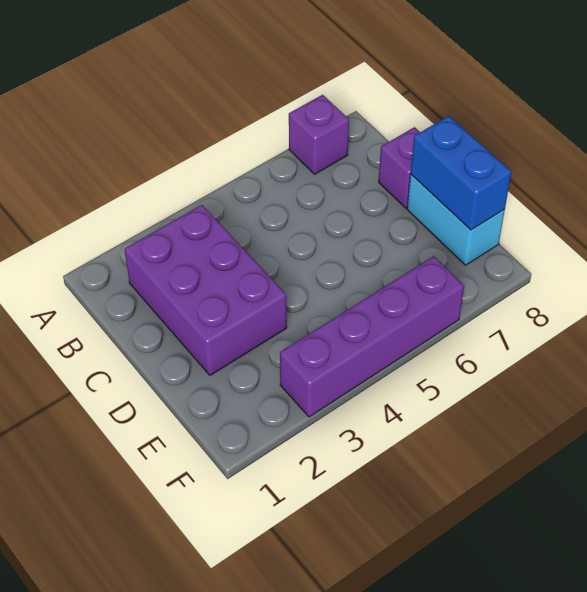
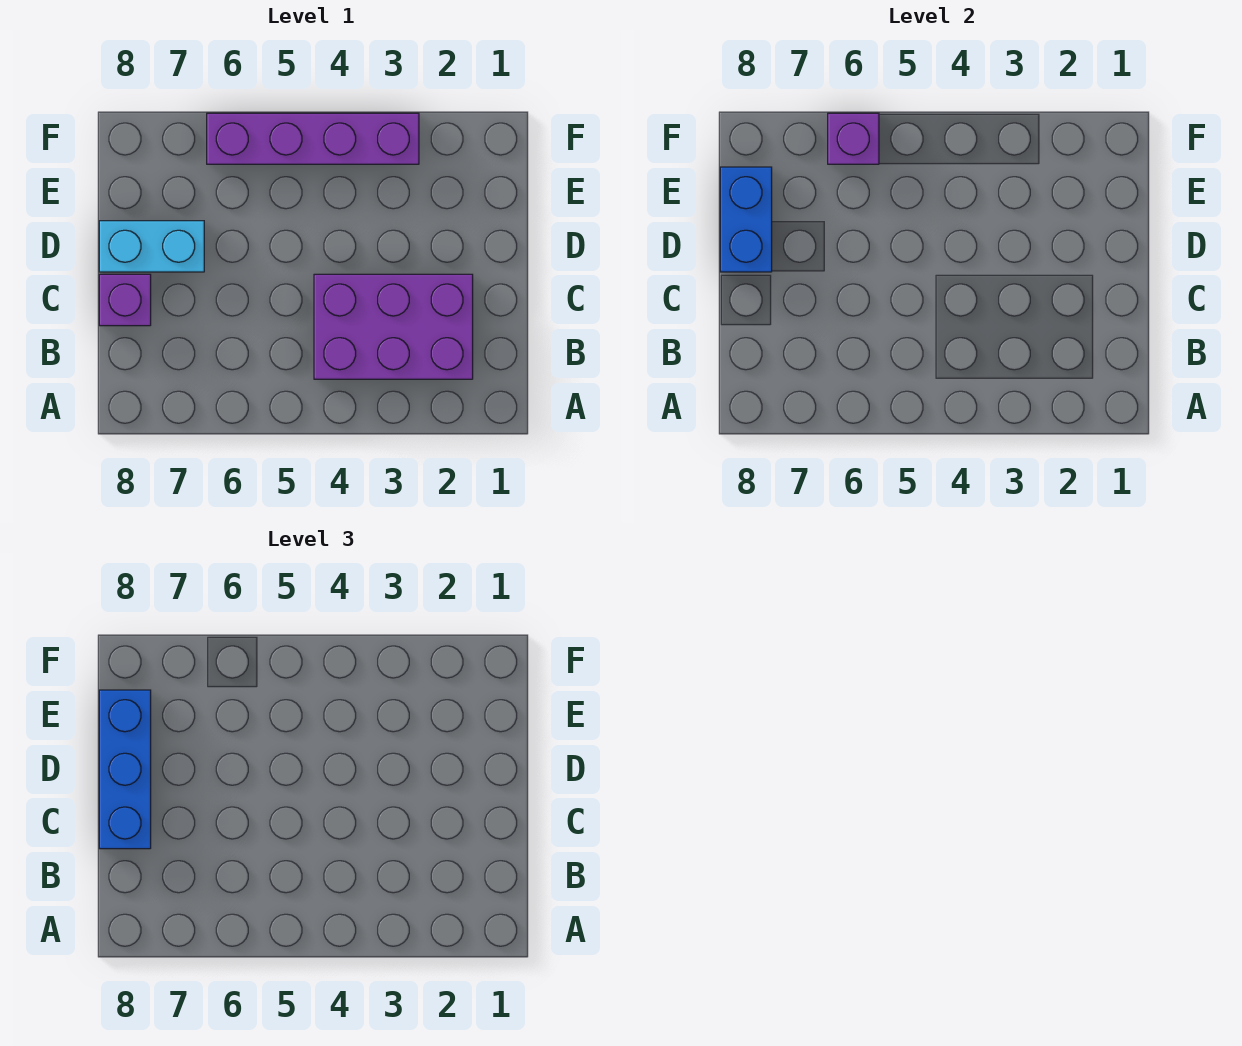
purple 1x1 brick [289,95,349,174] -> purple 1x1 brick moved to [828,113,879,164]
purple 2x3 brick [125,205,287,375] -> purple 2x3 brick turned to [314,274,473,379]
none -> blue 1x3 brick [99,690,151,849]
cyan 1x2 brick [407,174,505,265] -> cyan 1x2 brick turned to [99,221,204,272]

